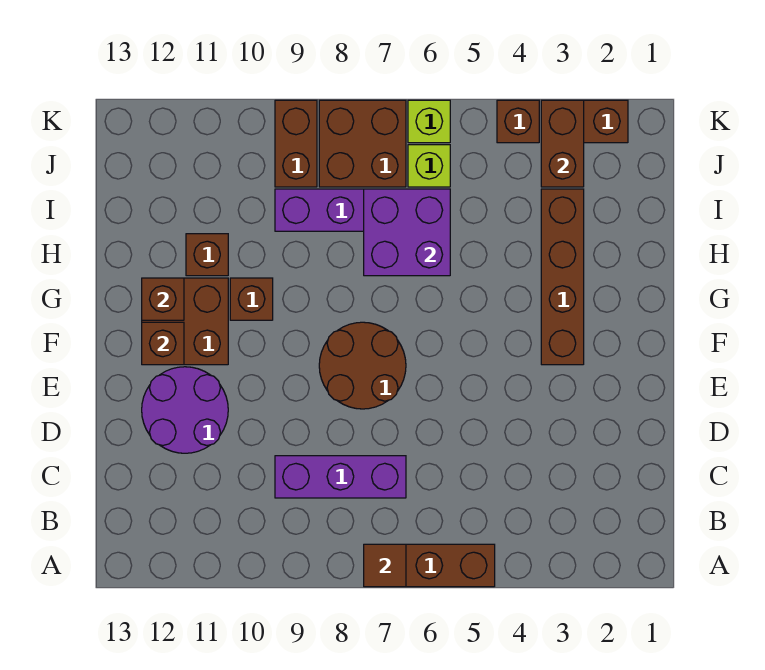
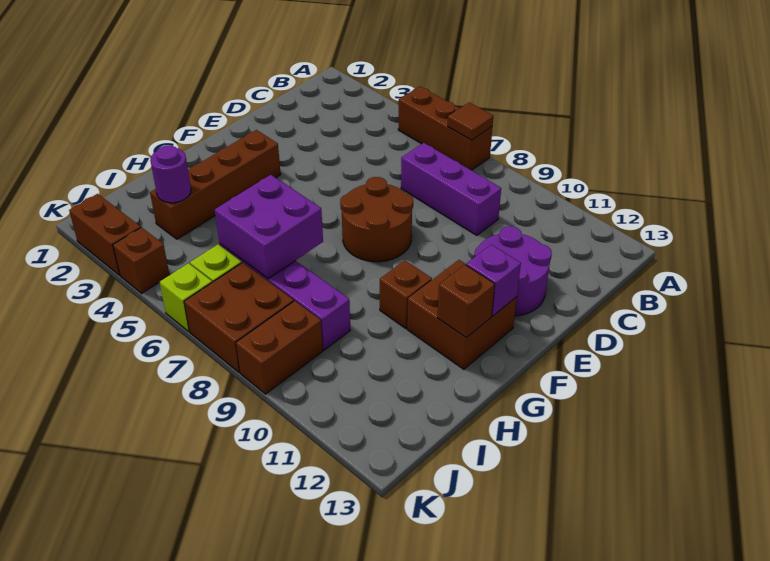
brown 1x1 brick [142,322,184,365] -> purple 1x1 brick [466,245,521,316]
brown 1x1 brick [186,234,228,276] -> none
none -> purple 1x1 round brick [150,145,191,203]
brown 1x2 brick [541,100,584,187] -> none

